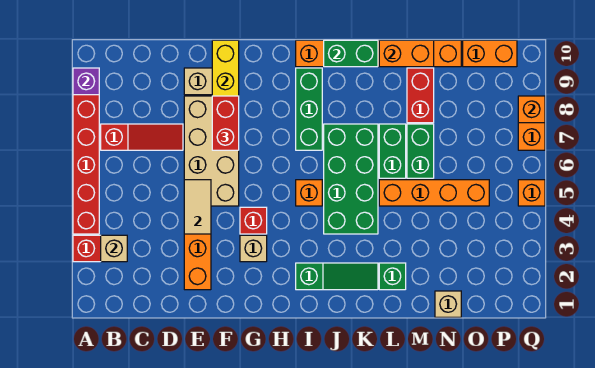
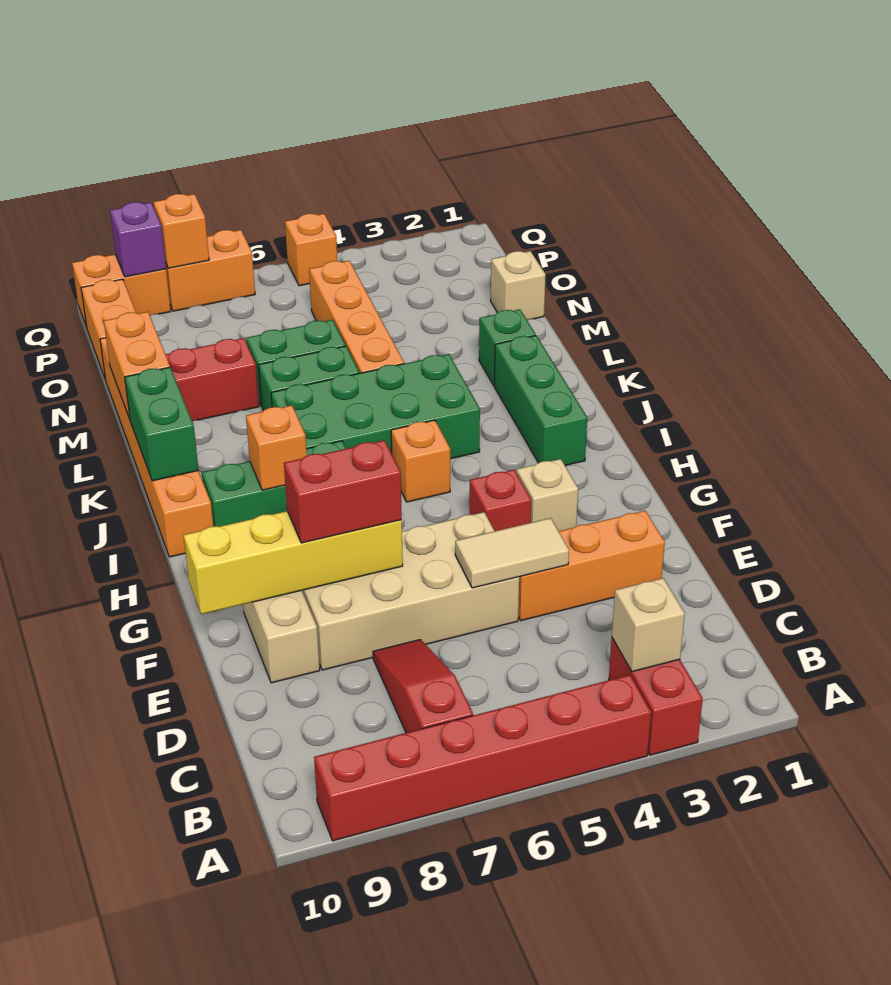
purple 1x1 brick [73,68,99,95] -> purple 1x1 brick moved to [110,202,166,277]
green 1x3 slope [296,263,378,290] -> green 1x3 brick [494,336,587,465]
none -> orange 1x1 brick [246,405,307,490]
none -> orange 1x2 brick [72,254,171,328]

